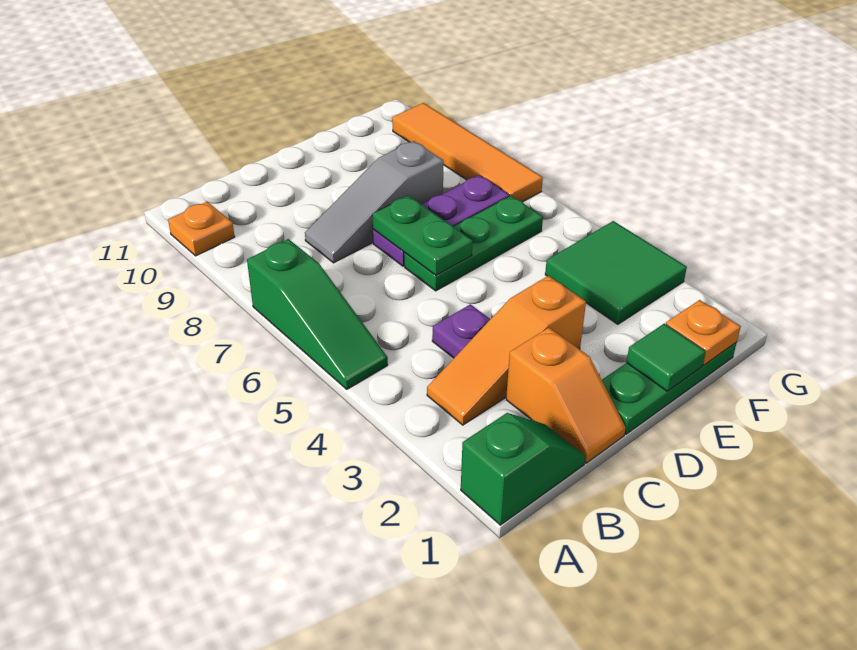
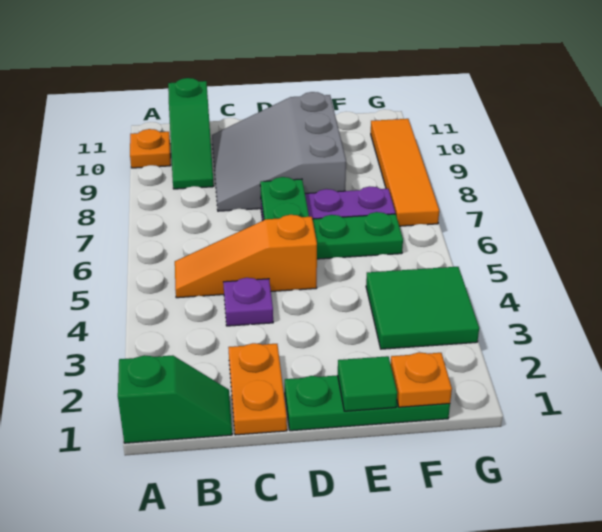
green 1x3 slope [247,239,388,389] -> green 1x3 slope moved to [168,78,214,189]
orange 1x3 slope [427,276,586,425] -> orange 1x3 slope moved to [175,215,317,298]
orange 1x2 slope [506,328,626,463] -> orange 1x2 plate [228,343,287,435]
grey 1x3 slope [305,141,444,263] -> grey 3x3 slope [212,92,346,211]

